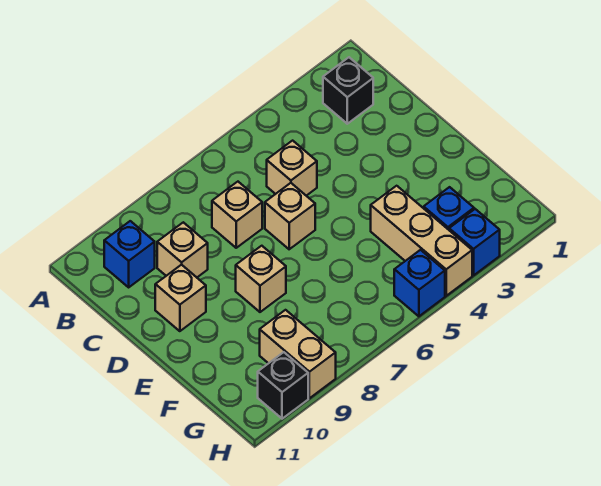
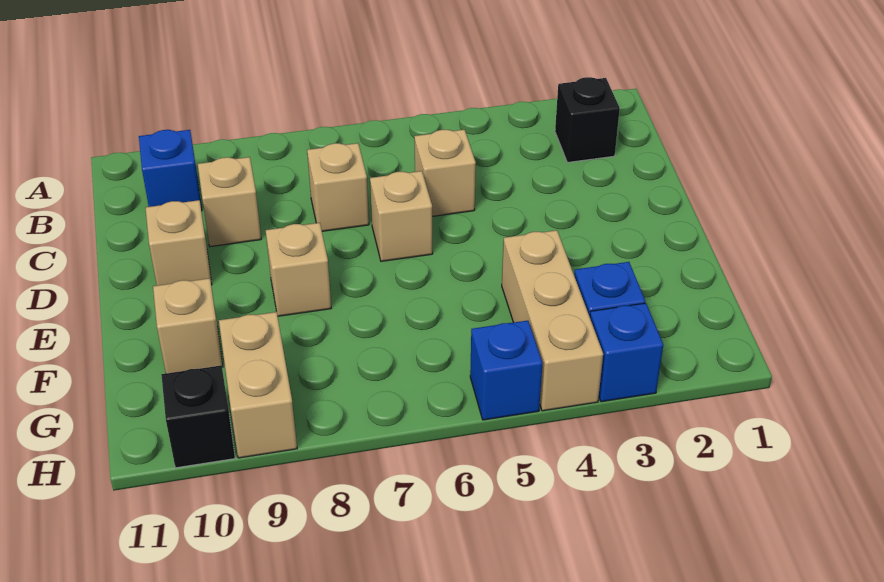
none -> tan 1x1 brick [153,278,223,373]

